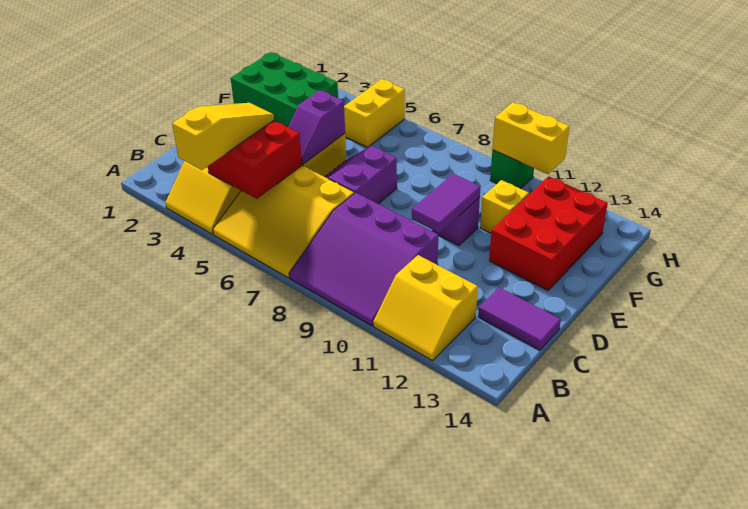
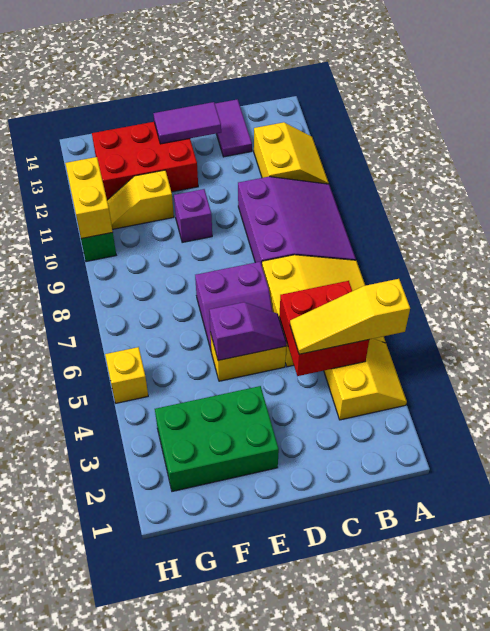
purple 1x2 tile [412,174,481,233] -> purple 1x2 tile moved to [153,102,221,144]
green 2x3 brick [231,52,338,127] -> green 2x3 brick turned to [155,386,279,491]
yellow 1x2 brick [344,79,405,148] -> yellow 1x1 brick [105,347,148,403]

